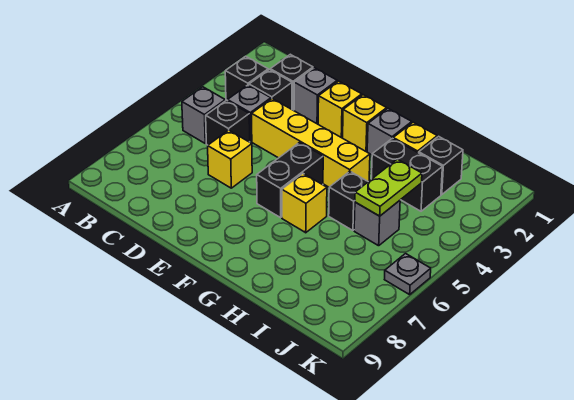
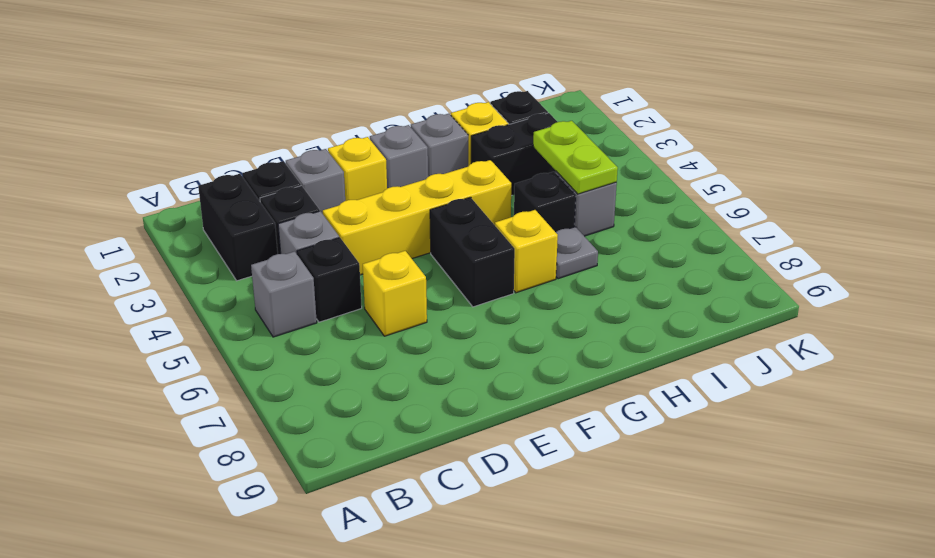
black 1x1 brick [225,56,268,100] -> black 1x2 brick [198,174,278,281]
yellow 1x1 brick [343,95,387,152] -> grey 1x1 brick [370,125,428,188]
grey 1x1 plate [385,254,431,295] -> grey 1x1 plate moved to [556,227,598,279]

